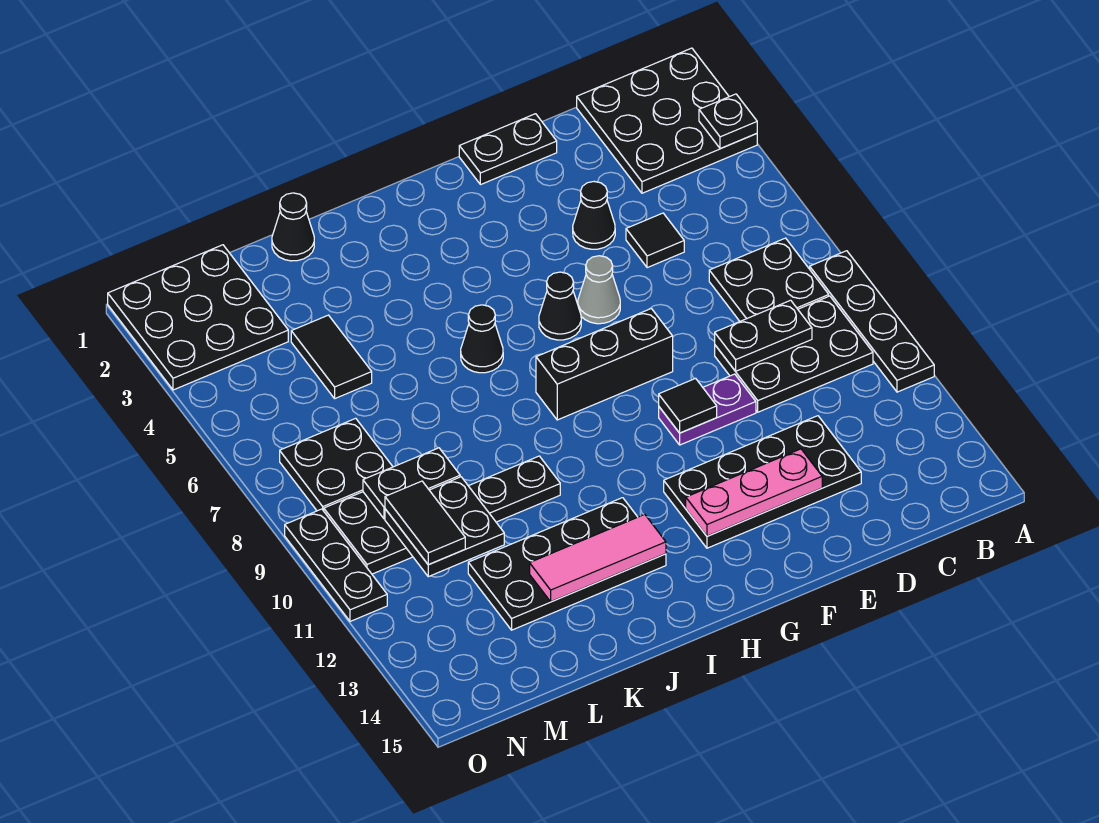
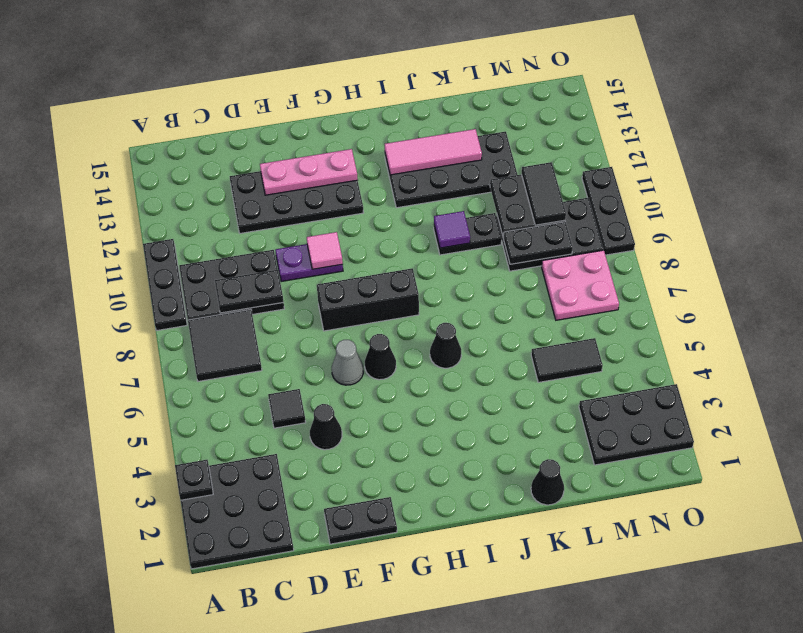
black 1x4 plate [810,251,934,392] -> black 1x3 plate [143,239,187,331]
black 2x2 plate [709,238,829,321] -> black 2x2 tile [188,310,262,381]
black 1x1 tile [659,378,717,433] -> pink 1x1 tile [307,232,343,269]
none -> purple 1x1 tile [434,211,470,248]
black 1x2 tile [291,315,372,398] -> black 1x2 tile turned to [531,338,603,382]
black 3x3 plate [108,245,288,390] -> black 2x3 plate [579,384,694,465]
black 2x2 plate [280,418,393,511] -> pink 2x2 plate [542,250,619,320]

